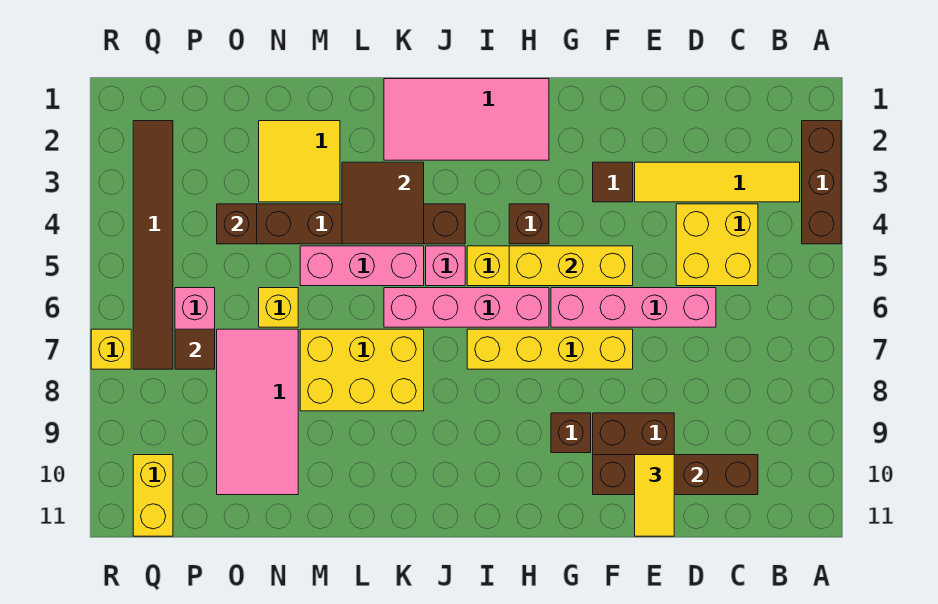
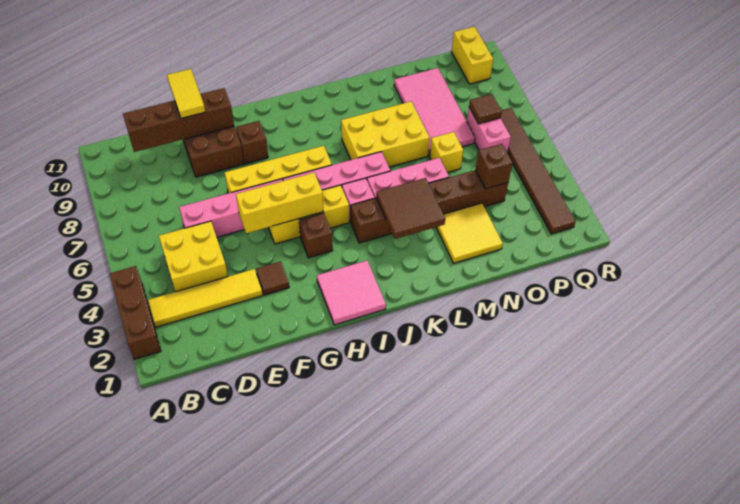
pink 2x4 tile [384,79,549,160] -> pink 2x2 tile [317,261,386,325]
yellow 1x1 brick [91,329,131,369] -> none

